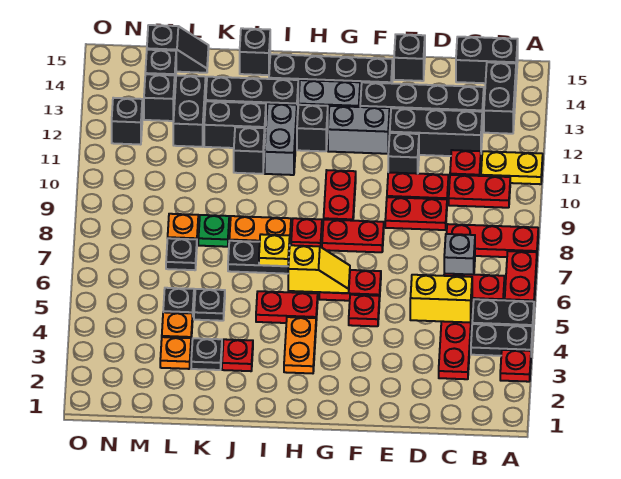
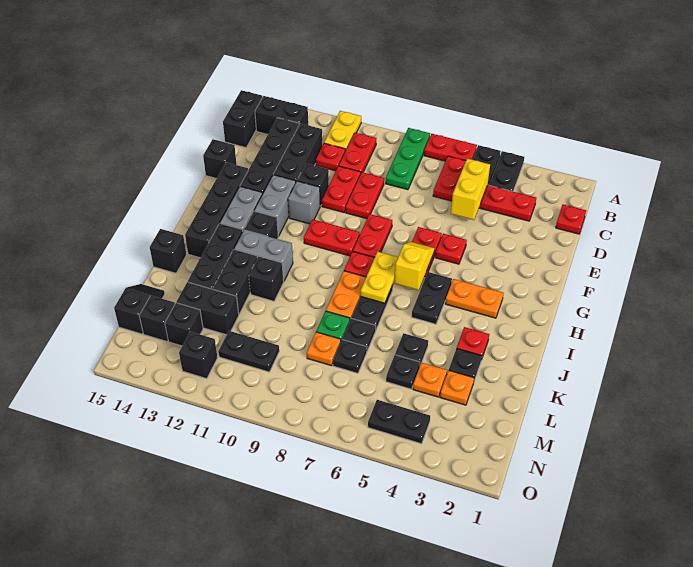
red 1x1 plate [500,350,531,382] -> red 1x1 plate moved to [556,204,586,234]
red 1x3 plate [447,224,538,257] -> green 1x3 plate [386,128,430,190]
grey 1x1 brick [444,234,475,275] -> grey 1x1 brick moved to [288,181,320,224]
red 1x2 plate [256,291,318,323] -> black 1x2 plate [412,272,452,324]
yellow 1x1 plate [259,234,290,266] -> yellow 1x2 plate [360,252,398,303]
none -> black 1x1 plate [342,318,376,351]
none -> black 1x2 plate [218,331,279,372]
none -> black 1x2 plate [368,400,430,444]

